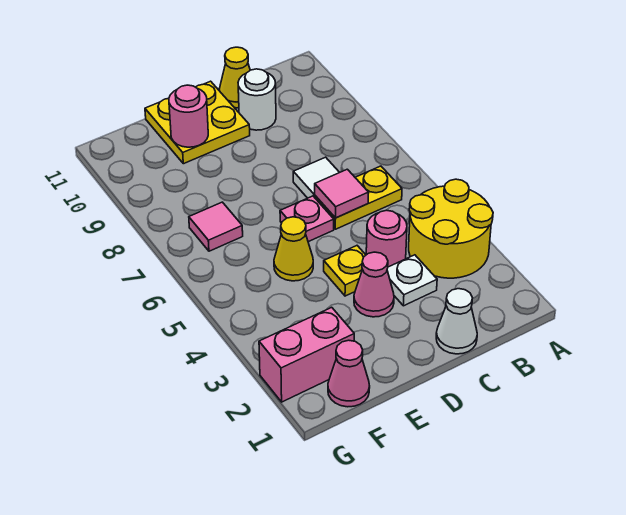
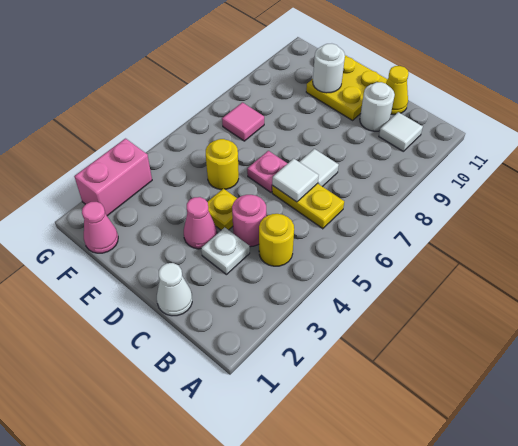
yellow 2x2 round brick [409,179,493,278] -> yellow 1x1 round brick [259,214,294,266]
none -> white 1x1 tile [379,112,423,151]
pink 1x1 tile [315,169,369,218] -> white 1x1 tile [272,159,319,202]
yellow 1x1 cone [274,217,313,281] -> yellow 1x1 round brick [206,139,239,190]
pink 1x1 round brick [169,85,208,147] -> white 1x1 round brick [313,44,345,93]
pink 1x2 brick [259,307,354,402] -> pink 1x2 brick turned to [74,139,152,216]

